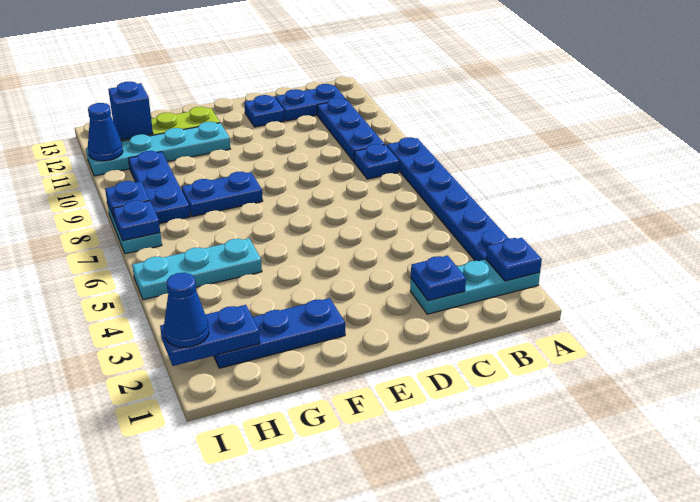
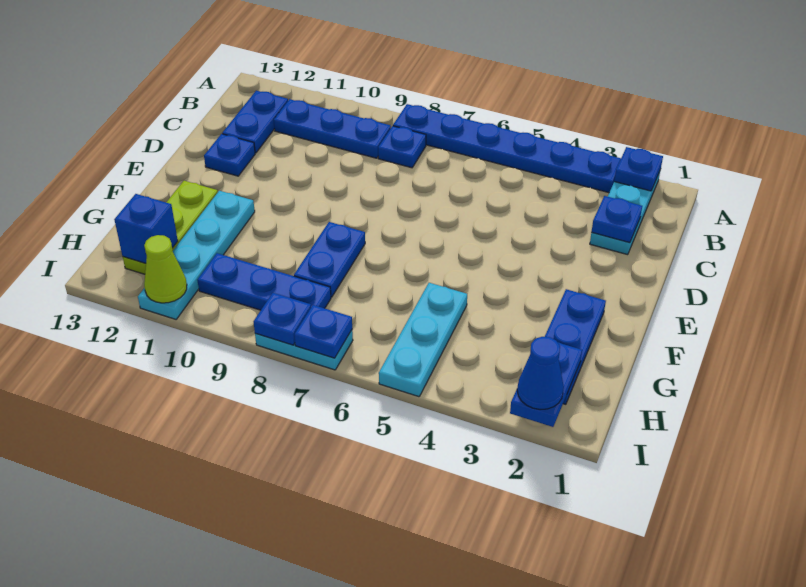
blue 1x1 cone [88,103,123,161] -> lime 1x1 cone [144,235,187,303]

